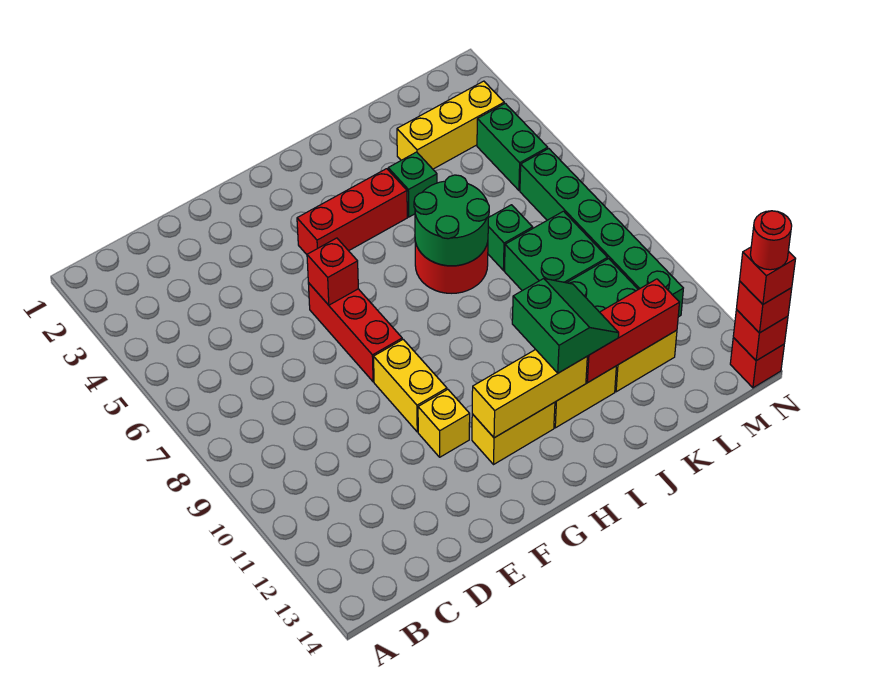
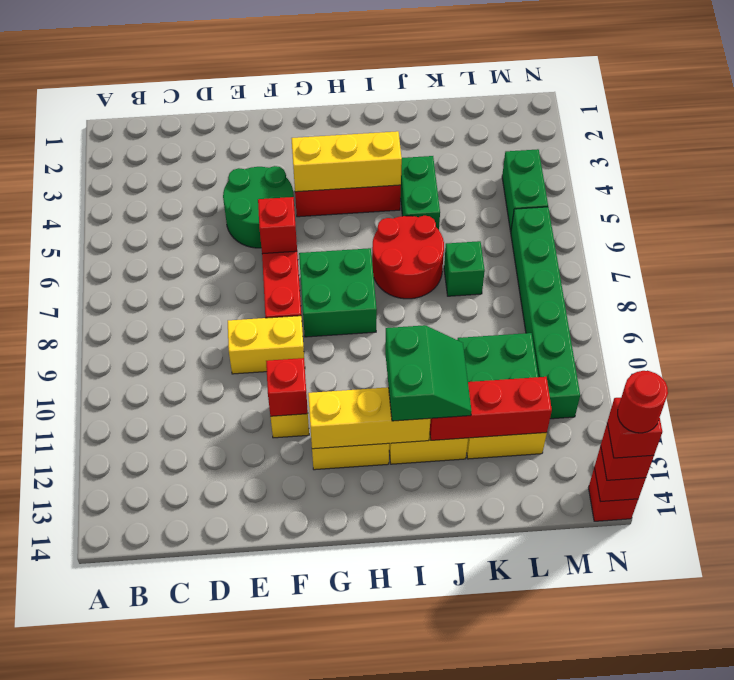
yellow 1x2 brick [374,339,447,432] -> yellow 1x2 brick turned to [228,316,305,374]
none -> red 1x1 brick [266,358,308,416]
green 2x2 round brick [414,175,489,266] -> green 2x2 round brick moved to [223,166,295,248]
green 1x1 brick [388,152,437,217] -> green 1x2 brick [400,156,440,230]
yellow 1x3 brick [397,81,504,169] -> yellow 1x3 brick moved to [291,131,402,192]
green 2x2 brick [504,211,608,291] -> green 2x2 brick moved to [299,248,377,337]

